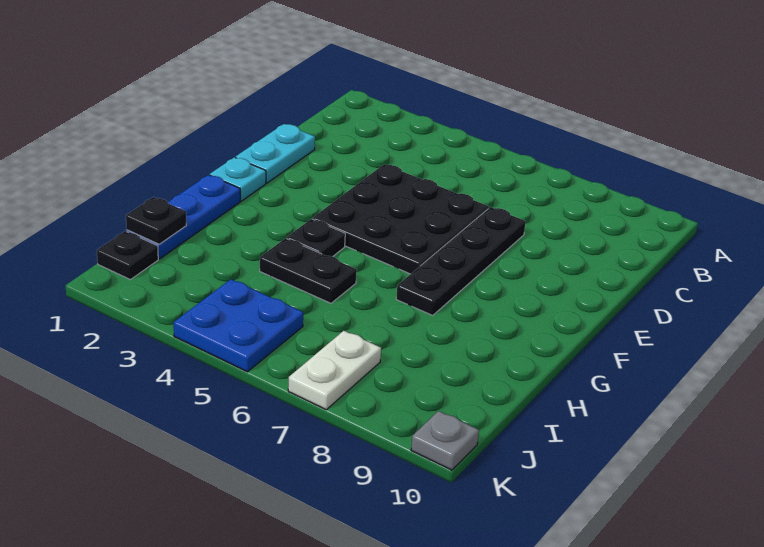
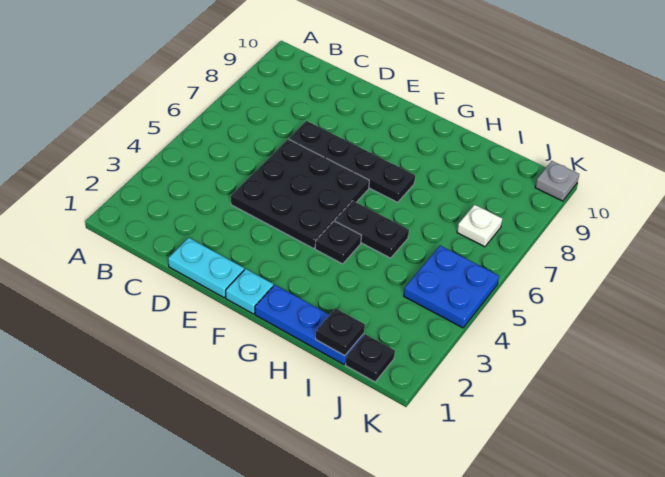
black 1x2 plate [260,238,357,303] -> black 1x2 plate turned to [335,201,409,258]
white 1x2 plate [288,331,381,410] -> white 1x1 plate [457,205,502,247]

